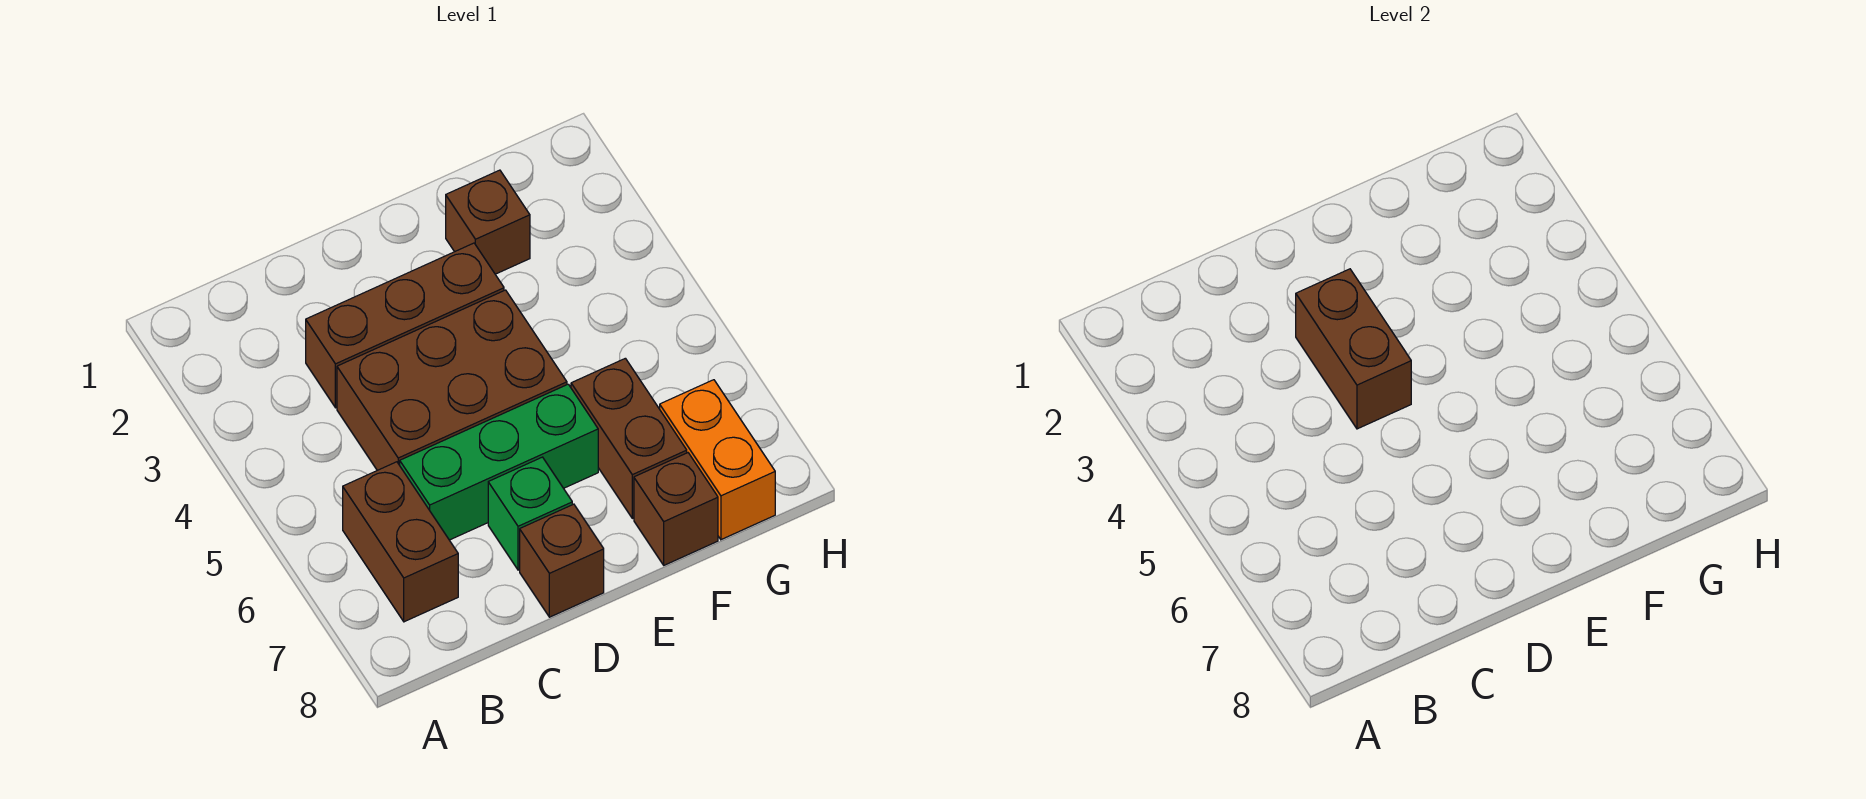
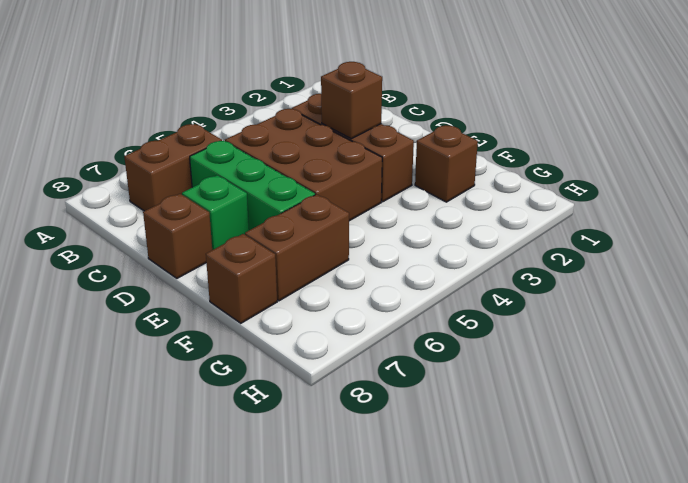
brown 1x2 brick [1296,269,1411,429] -> brown 1x1 brick [321,62,382,139]
orange 1x2 brick [660,380,775,540] -> none

